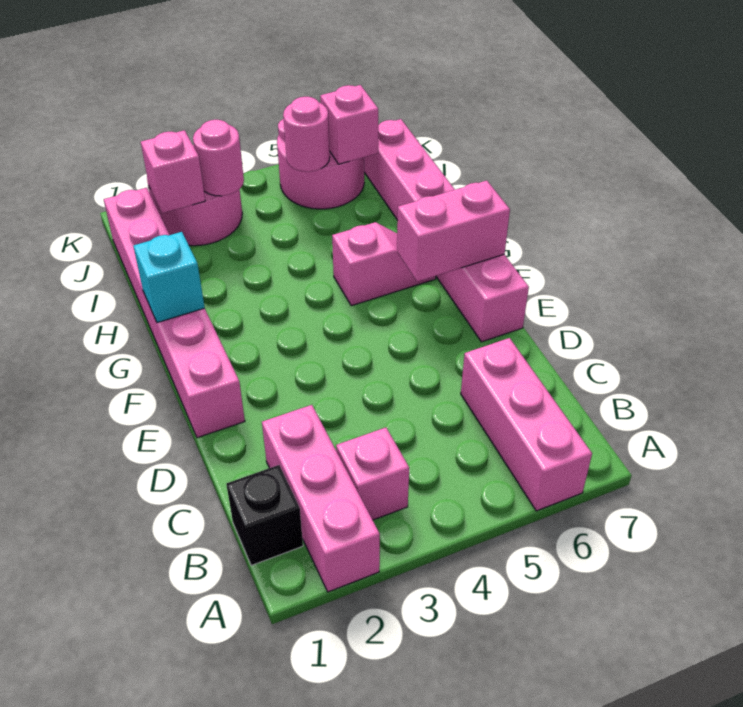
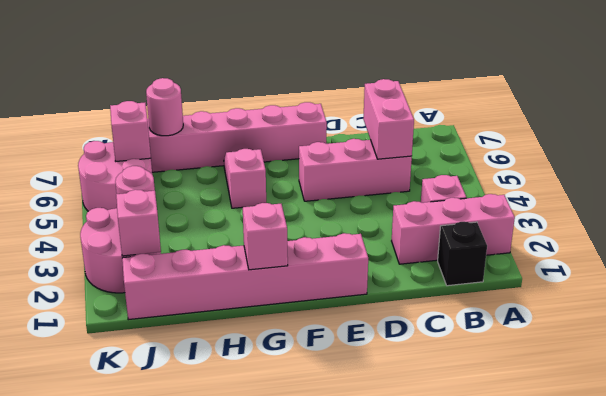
pink 1x3 brick [461,338,592,511] -> pink 1x3 brick moved to [299,139,412,201]
pink 1x2 brick [397,181,510,282] -> pink 1x2 brick moved to [363,79,414,159]
cyan 1x1 brick [134,232,205,323] -> pink 1x1 brick [243,203,288,270]
pink 1x1 round brick [283,97,330,172] -> pink 1x1 round brick moved to [146,78,183,136]

